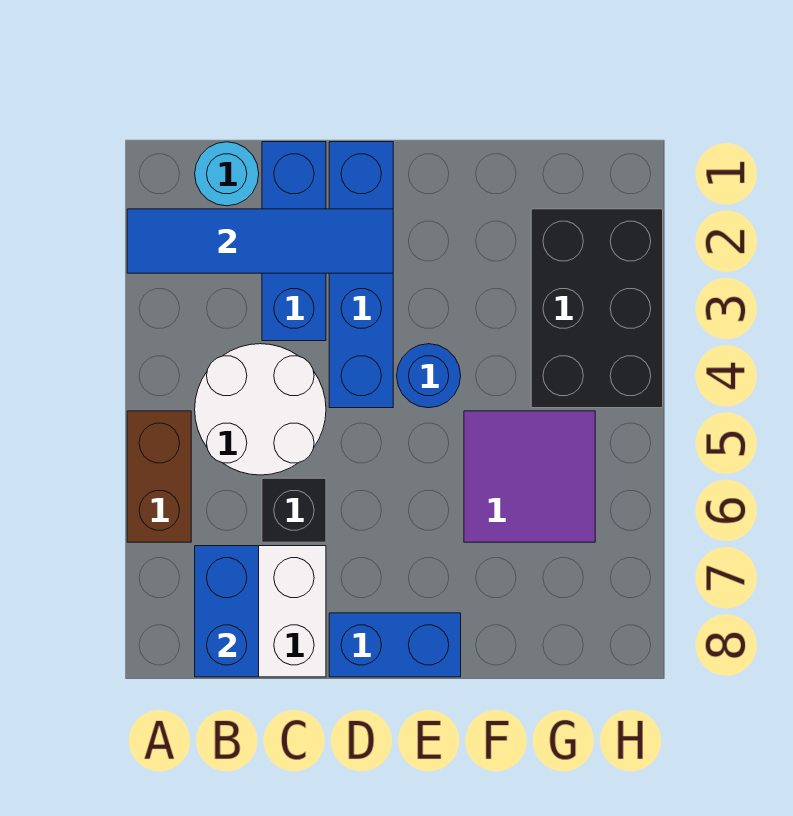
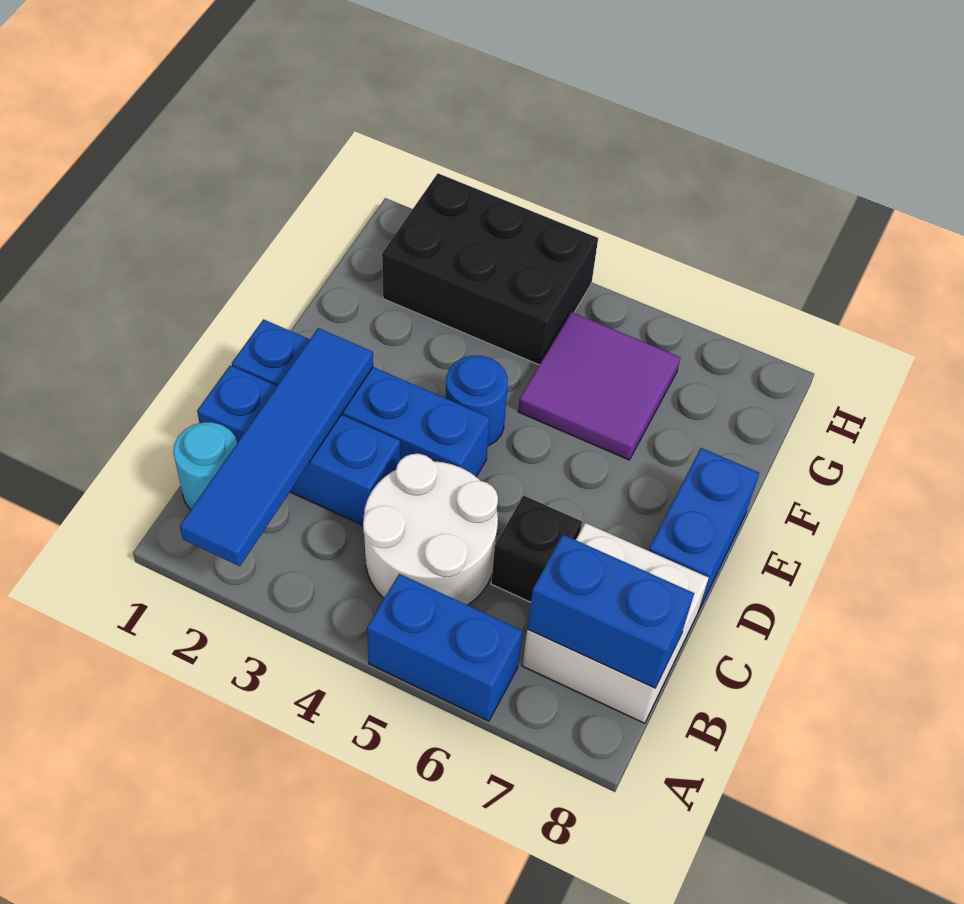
brown 1x2 brick [127,411,191,542] -> blue 1x2 brick [367,574,522,721]

